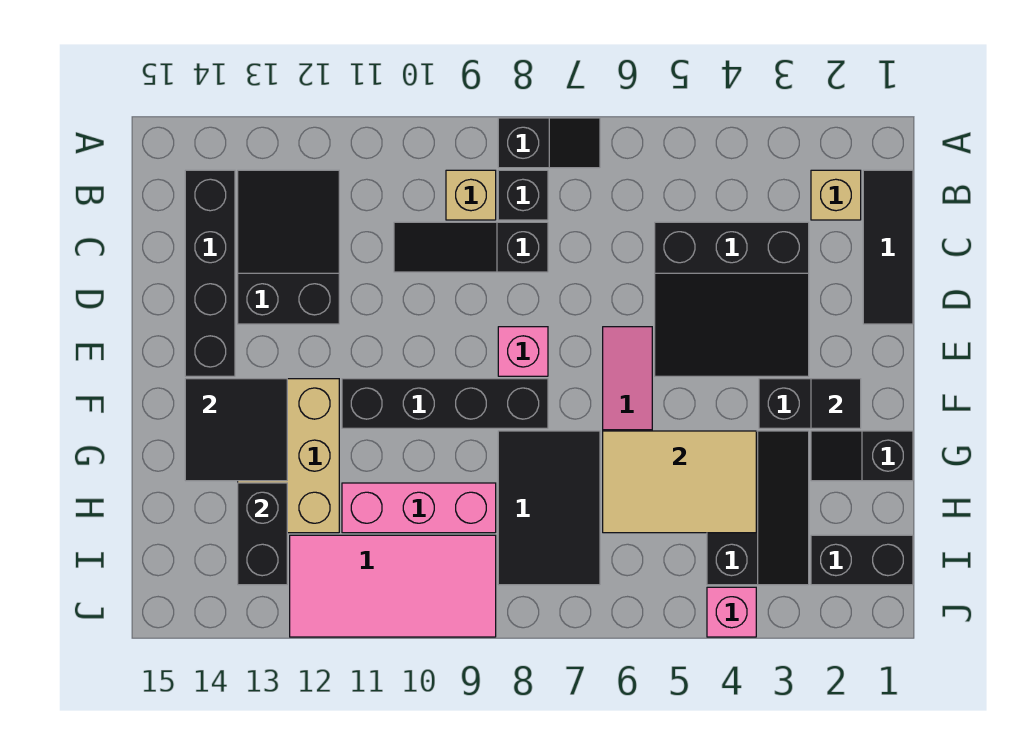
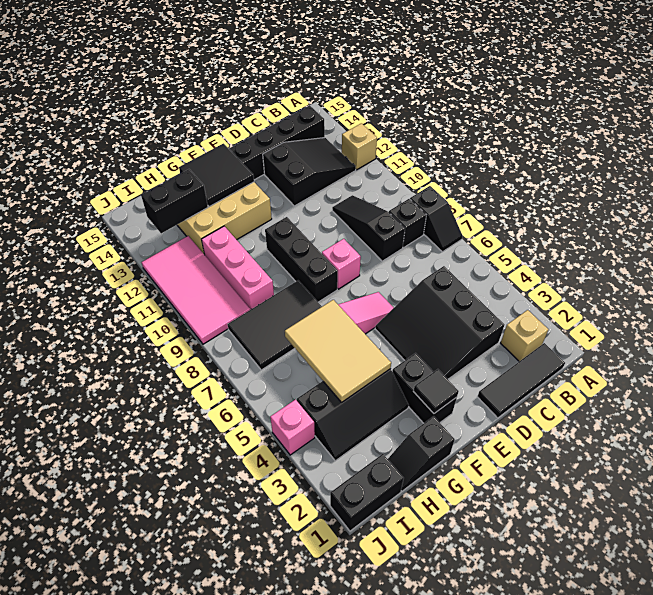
tan 1x1 brick [446,170,496,220] -> tan 1x1 brick moved to [342,123,377,170]
black 1x4 brick [342,379,548,428] -> black 1x3 brick [265,217,338,302]
black 1x2 slope [811,431,913,481] -> black 1x2 slope turned to [388,416,455,491]
black 1x2 brick [811,535,913,585] -> black 1x2 brick turned to [330,454,404,531]

